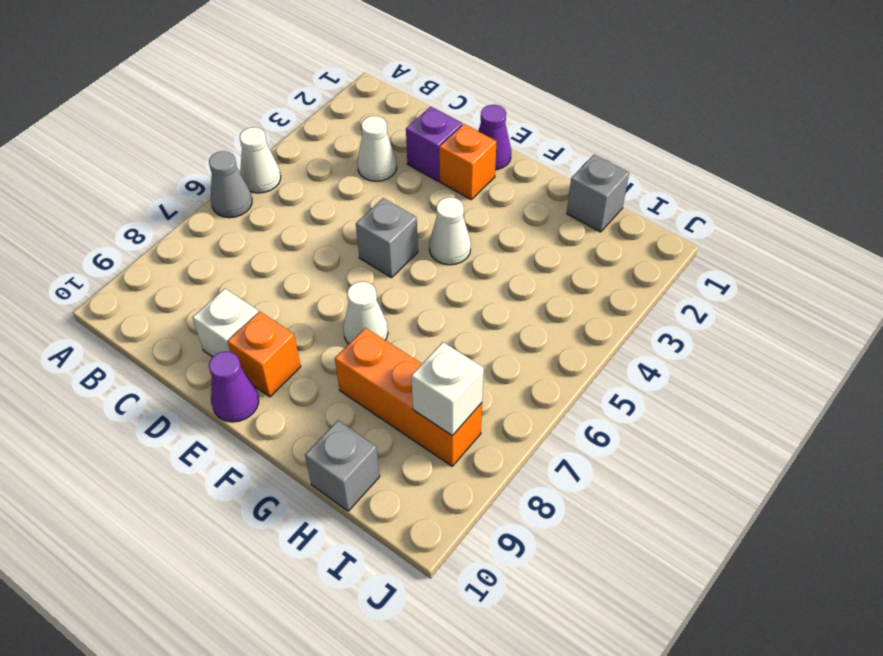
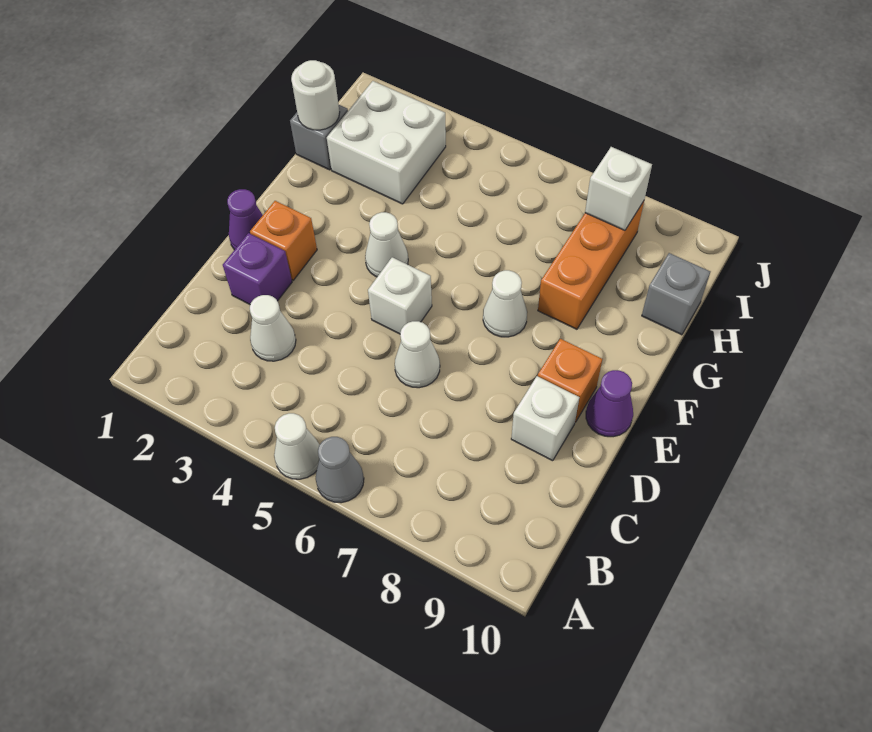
none -> white 1x1 cone [395,321,440,388]
grey 1x1 brick [356,198,418,278] -> white 1x1 brick [368,257,432,334]
none -> white 1x1 round brick [291,60,340,130]
none -> white 2x2 brick [327,81,446,204]

